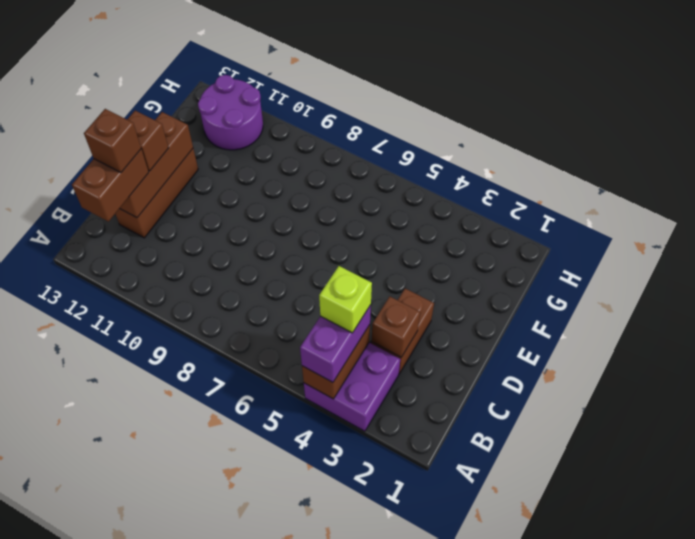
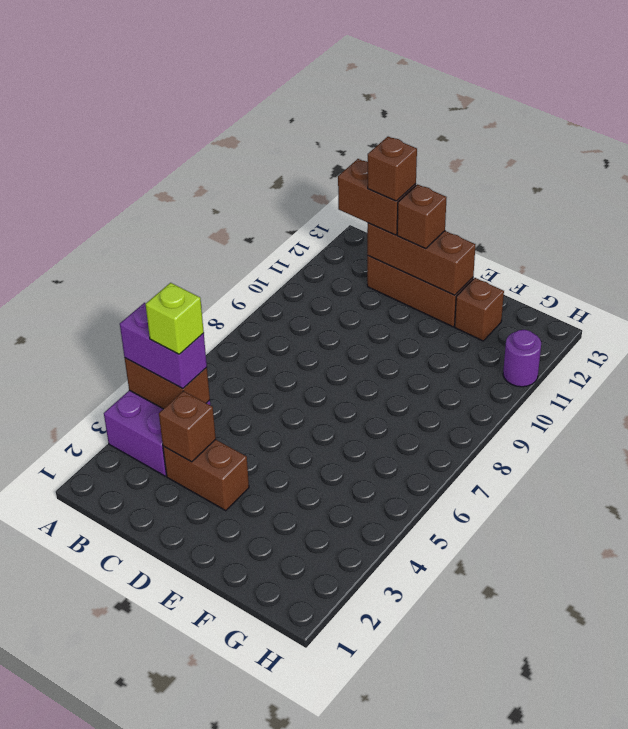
none -> brown 1x1 brick [455,278,504,341]
purple 2x2 round brick [198,75,263,150] -> purple 1x1 round brick [503,330,541,387]

